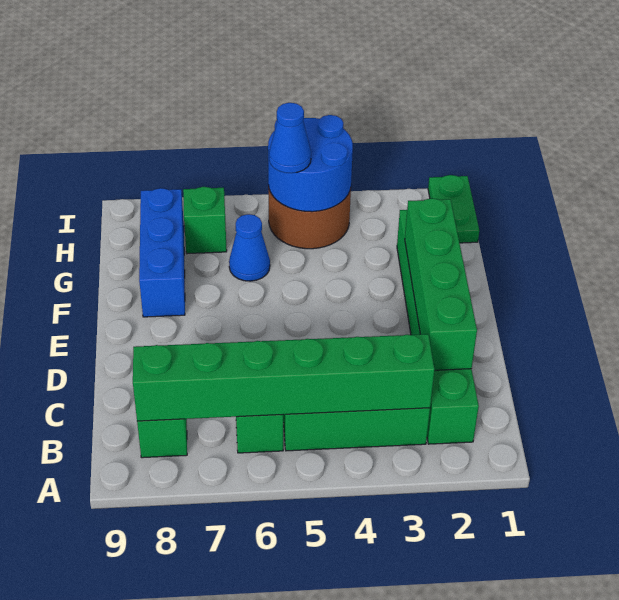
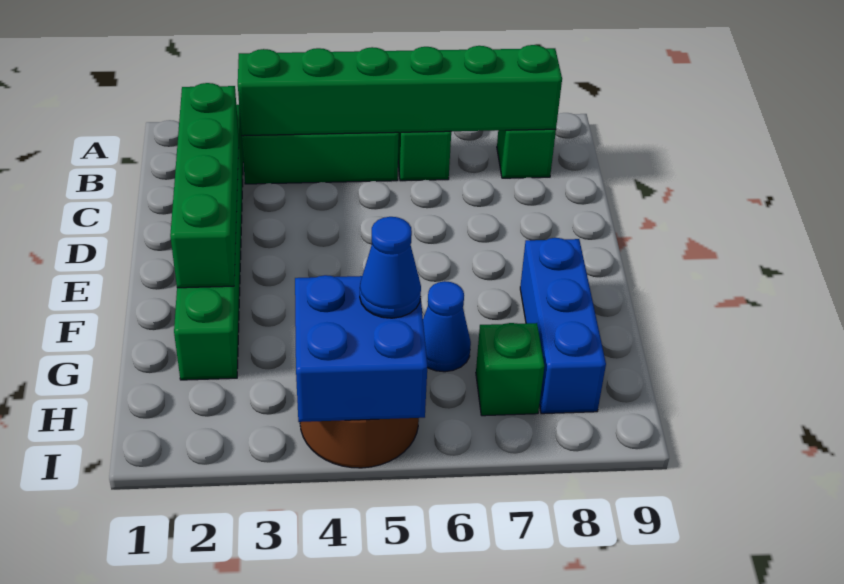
green 1x2 plate [428,175,479,243] -> none
blue 2x2 round brick [268,115,353,212] -> blue 2x2 brick [295,275,427,422]

